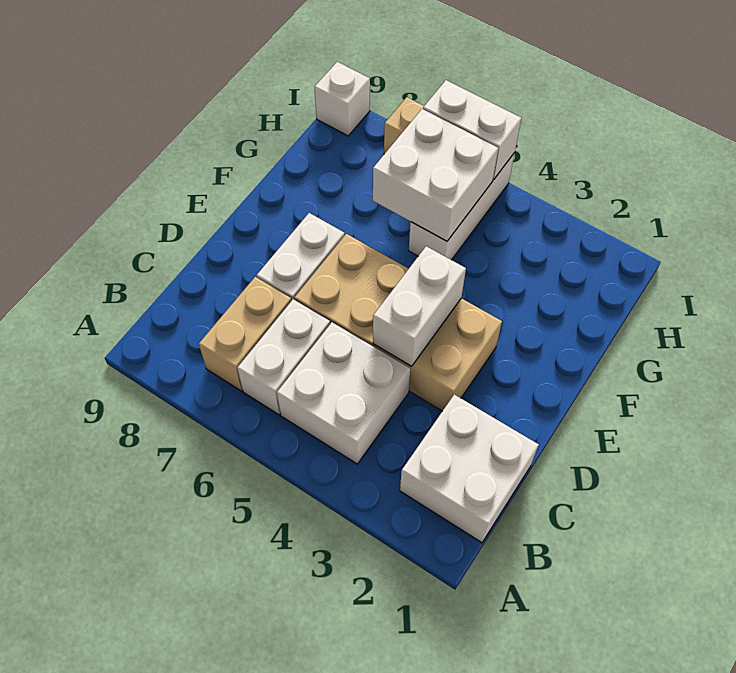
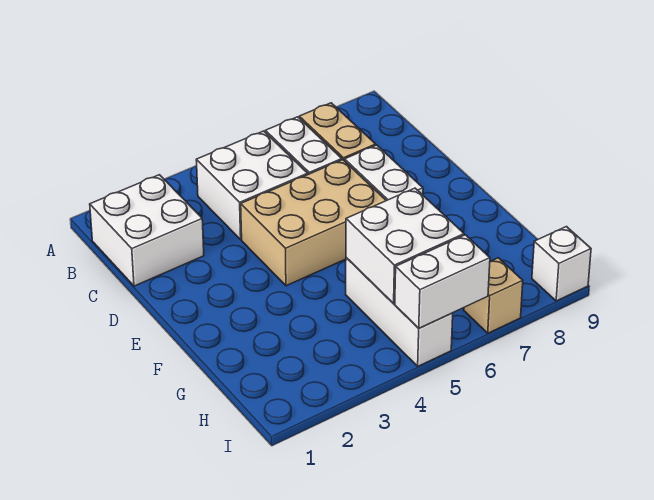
tan 2x4 brick [294,234,502,411] -> tan 2x3 brick [241,160,386,286]
white 1x2 brick [373,246,466,366] -> none

